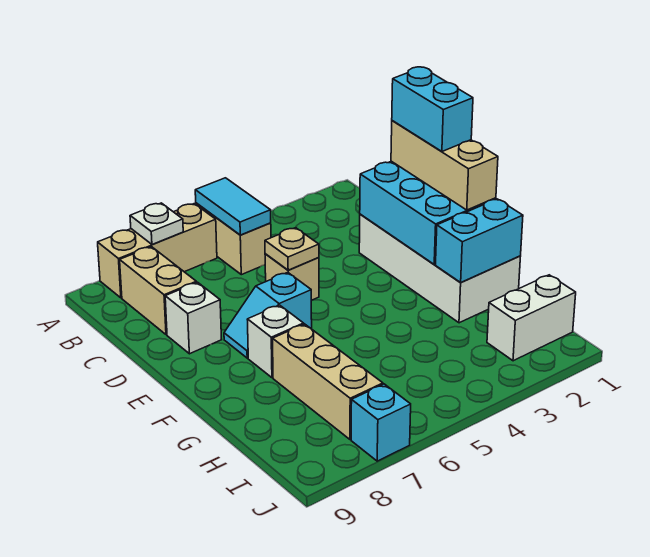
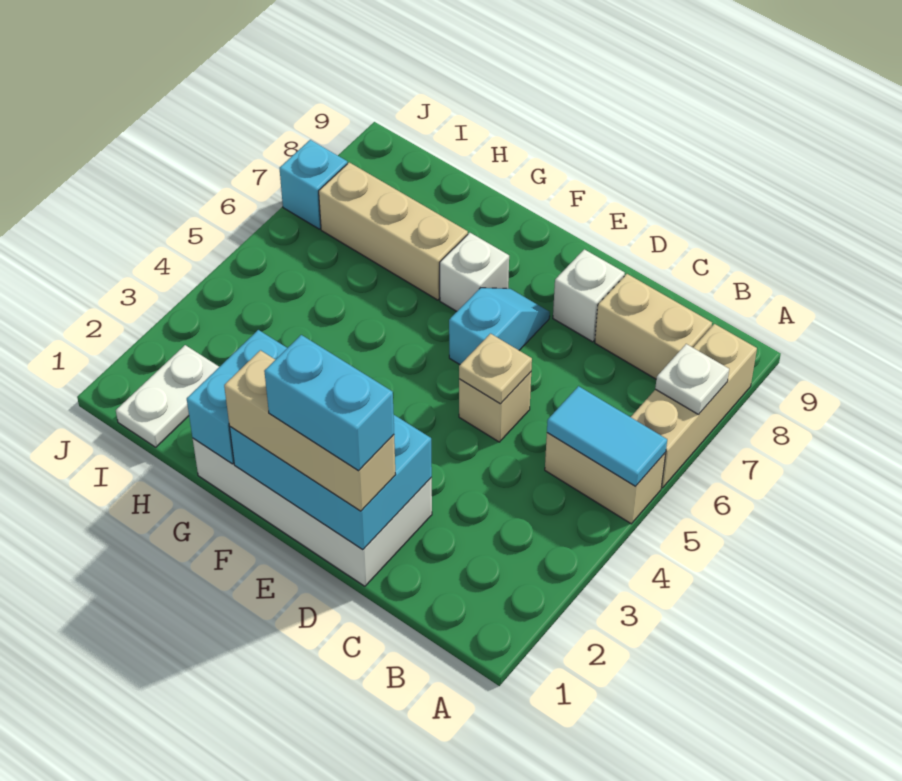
white 1x2 brick [487,275,576,361] -> white 1x2 plate [116,345,219,447]

